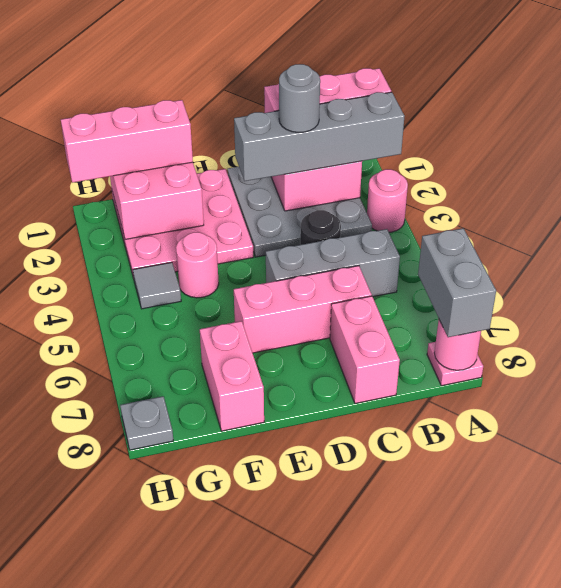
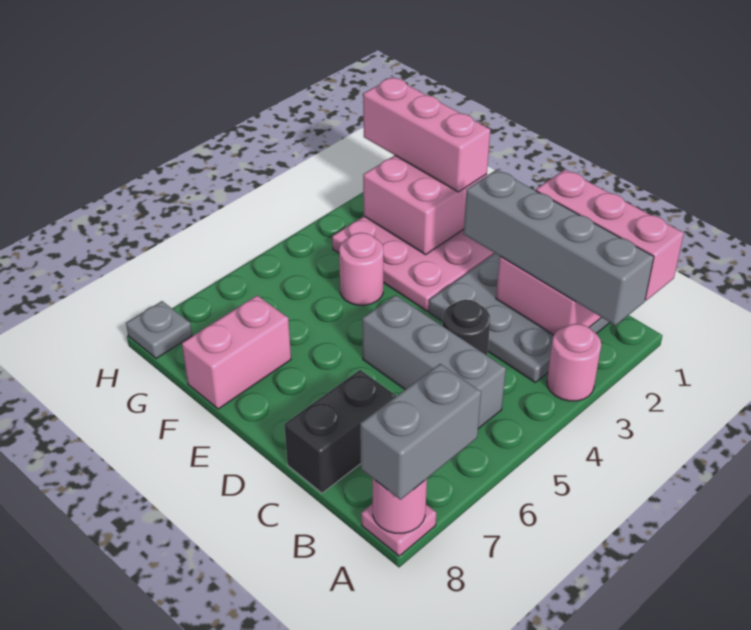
grey 1x1 round brick [279,64,320,133] -> none
pink 1x3 brick [234,266,372,353] -> none
pink 1x2 brick [330,296,400,403] -> black 1x2 brick [284,370,396,493]
grey 1x1 tile [133,262,181,309] -> none

